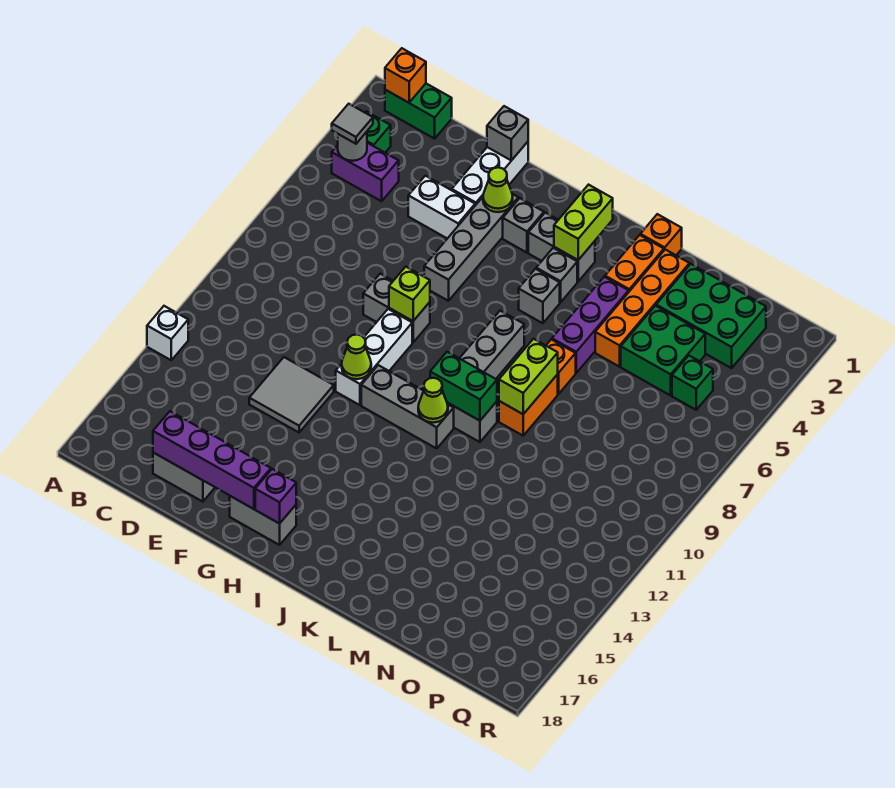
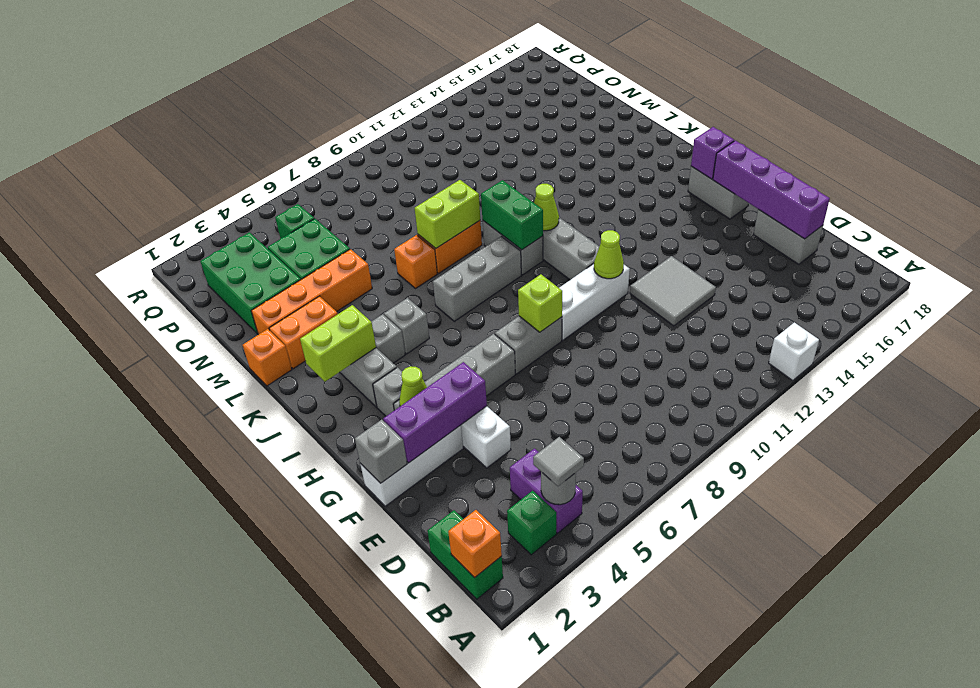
grey 1x2 brick [363,274,430,342] -> grey 1x2 brick turned to [495,316,562,374]
purple 1x3 brick [552,277,629,373] -> purple 1x3 brick moved to [383,362,487,463]

